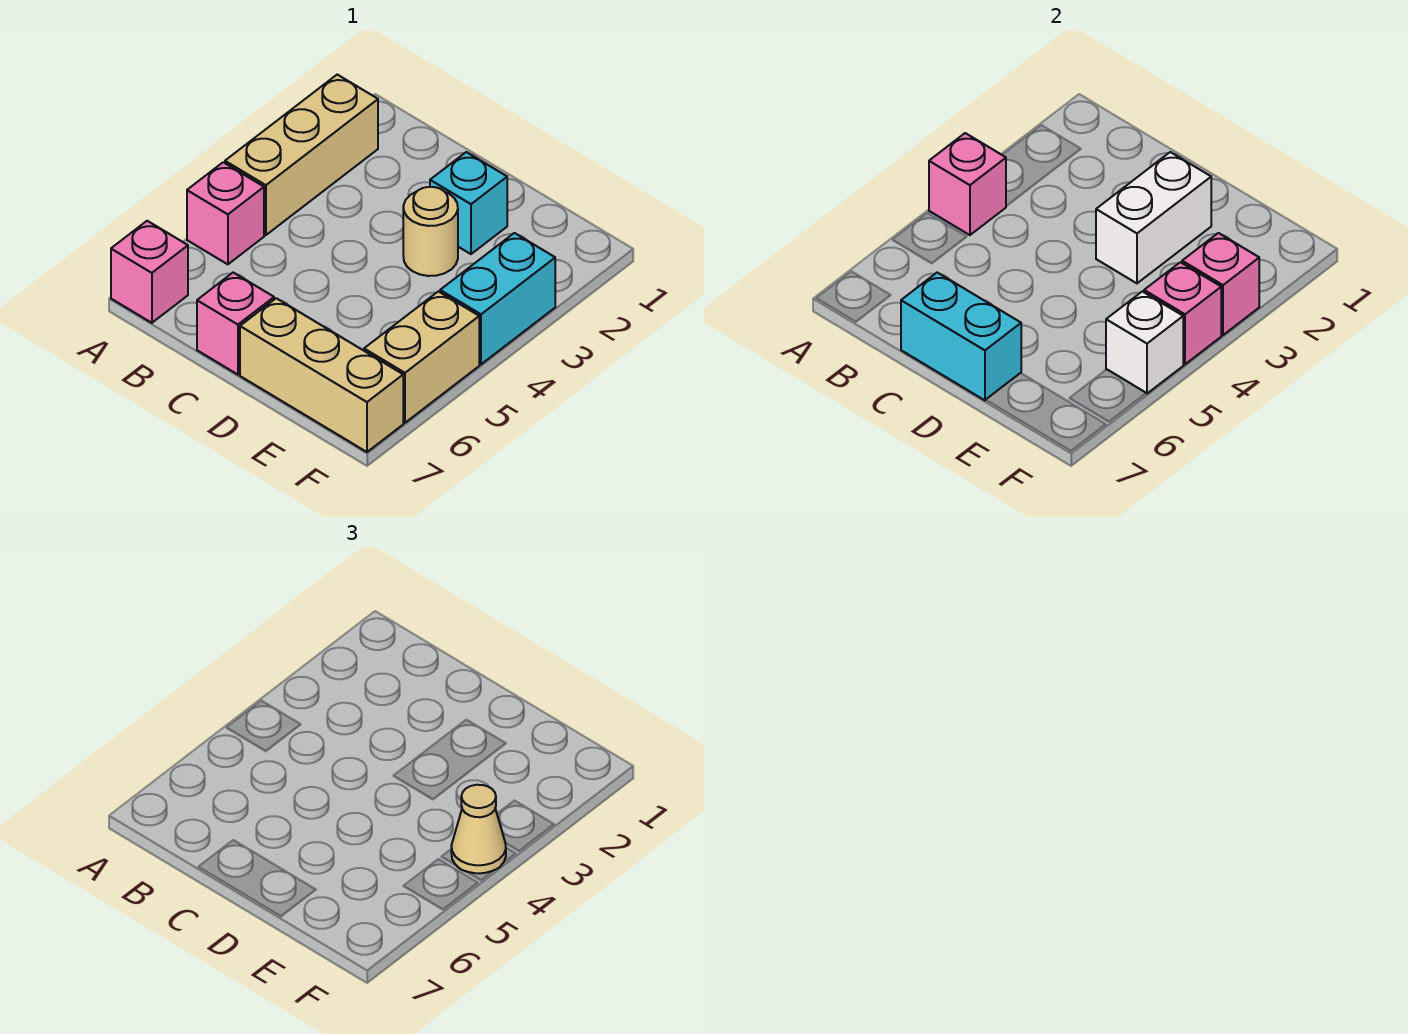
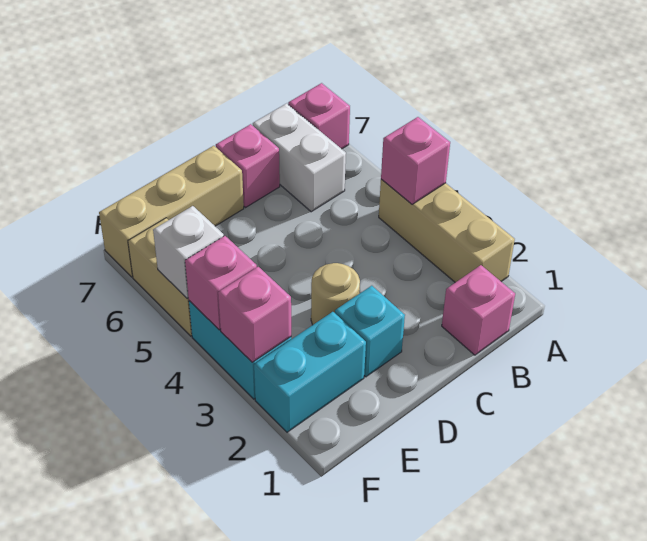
pink 1x1 brick [187,162,264,264] -> pink 1x1 brick moved to [442,265,515,355]
cyan 1x2 brick [901,273,1021,400] -> cyan 1x2 brick moved to [254,312,366,432]
white 1x2 brick [1096,152,1211,283] -> white 1x2 brick moved to [253,103,346,212]
tan 1x1 cone [451,785,506,873] -> none

